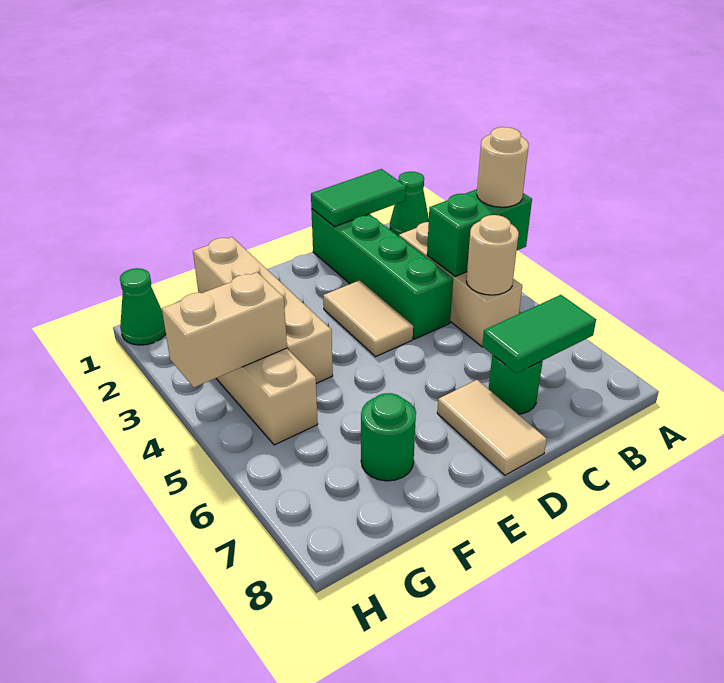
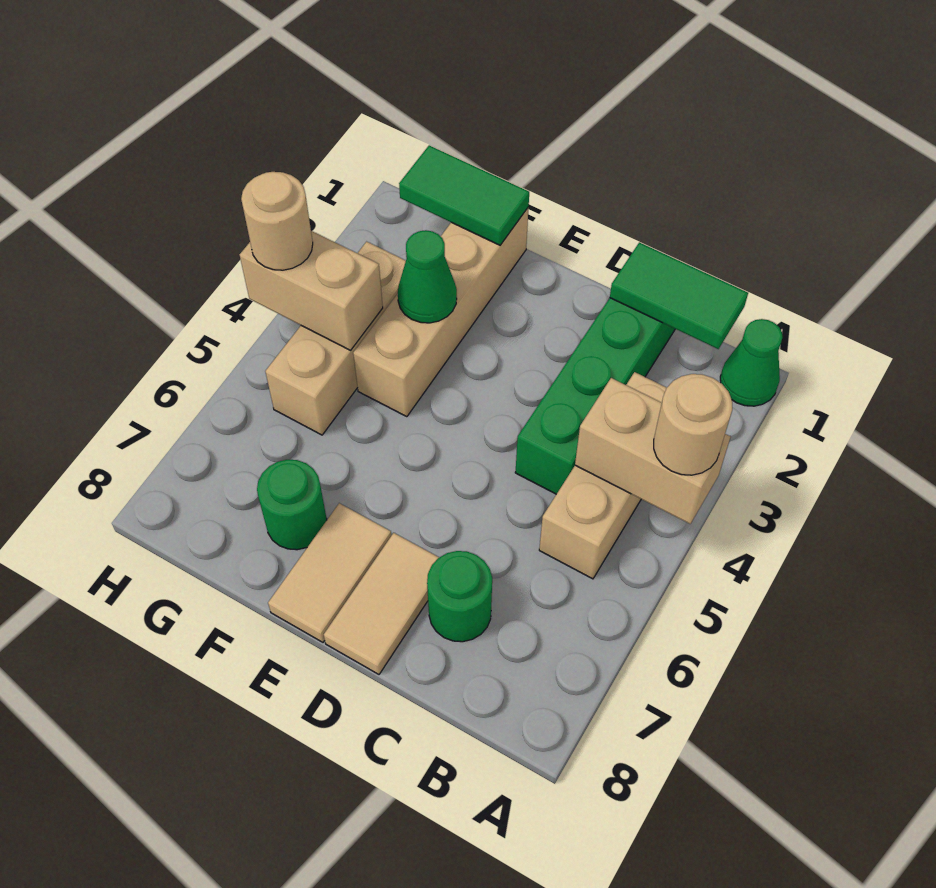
green 1x2 brick [427,189,532,276] -> tan 1x2 brick [575,378,731,524]
tan 1x1 round brick [466,215,519,295] -> tan 1x1 round brick moved to [241,172,313,270]
green 1x2 tile [482,295,596,373] -> green 1x2 tile moved to [399,145,529,245]
tan 1x2 tile [323,280,413,357] -> tan 1x2 tile moved to [268,503,391,642]
green 1x1 cone [120,268,166,345] -> green 1x1 cone moved to [398,230,457,323]

